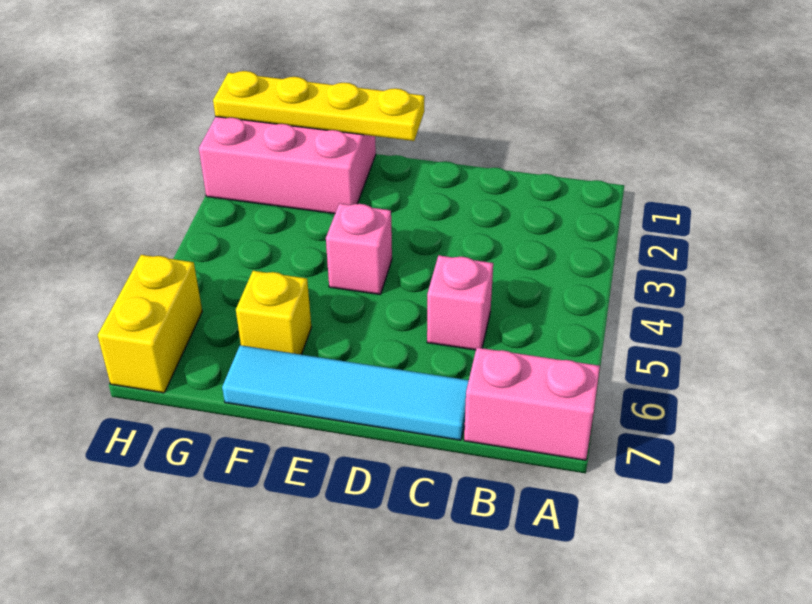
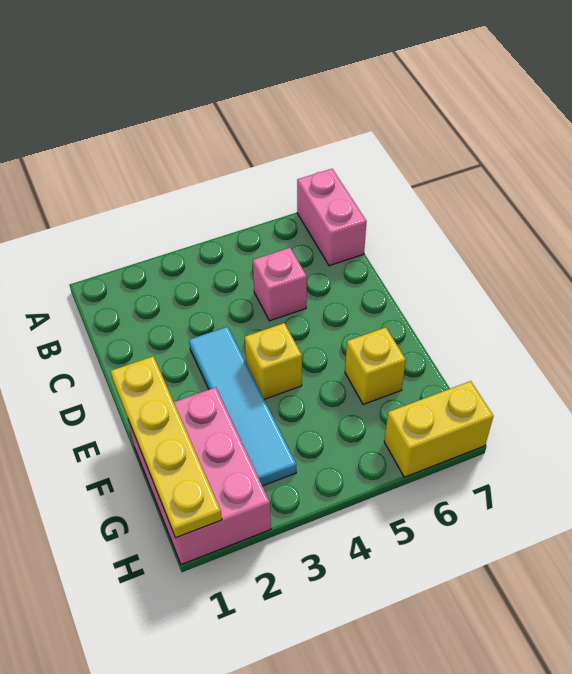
cyan 1x4 tile [222,345,469,440] -> cyan 1x4 tile moved to [189,327,296,486]
pink 1x1 brick [326,203,392,294] -> yellow 1x1 brick [245,323,302,399]

